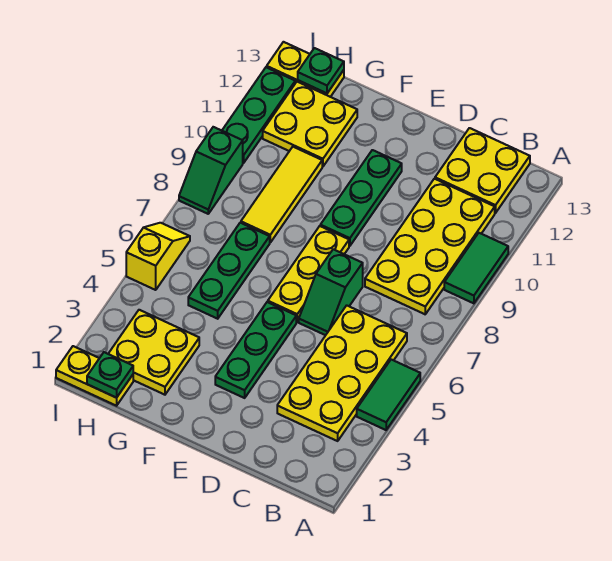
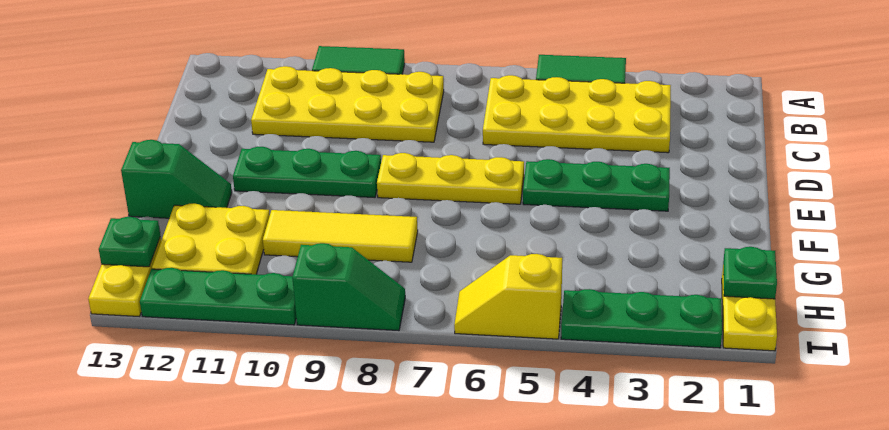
yellow 2x2 plate [435,128,530,213] -> none
green 1x2 slope [299,249,363,335] -> green 1x2 slope moved to [121,140,232,218]
yellow 2x2 plate [108,310,199,395] -> none
green 1x3 plate [188,223,270,319] -> green 1x3 plate moved to [561,289,722,348]

